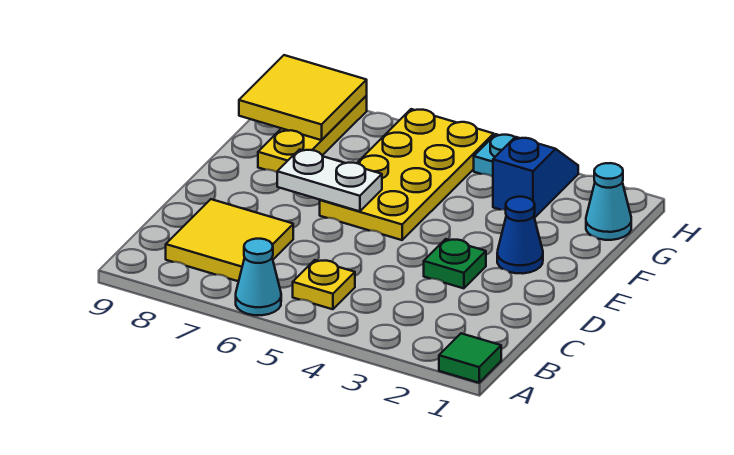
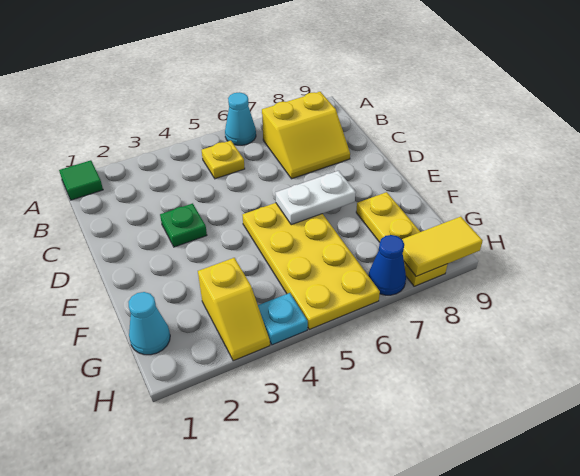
yellow 2x2 tile [166,199,293,281] -> yellow 2x2 slope [262,92,350,179]
blue 1x1 cone [497,197,543,274] -> blue 1x1 cone moved to [368,235,406,295]
blue 1x2 slope [493,137,578,218] -> yellow 1x2 slope [198,258,270,361]
yellow 2x2 tile [239,55,367,140] -> yellow 1x2 tile [402,217,483,276]

